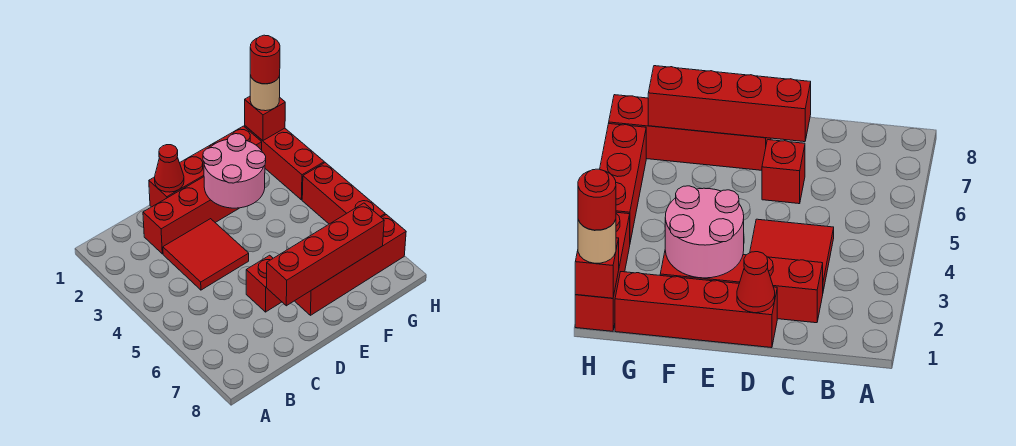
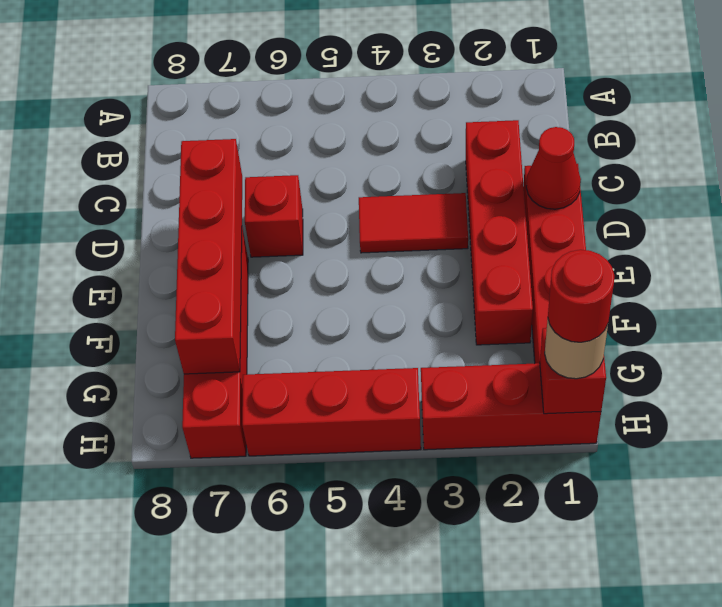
red 2x2 tile [163,219,249,290] -> red 1x2 tile [359,193,468,253]
pink 2x2 round brick [203,134,266,208] -> none

